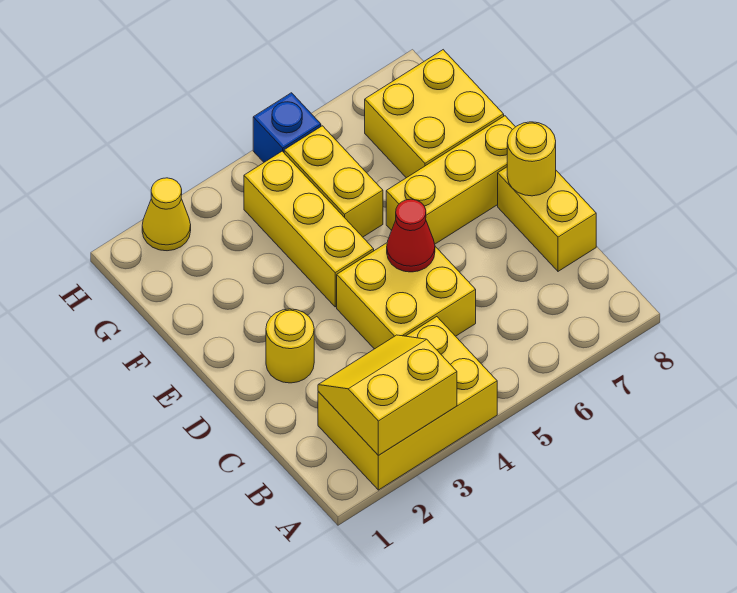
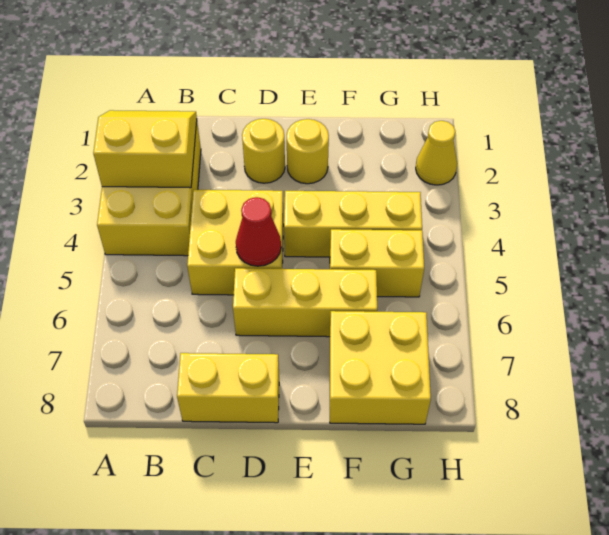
yellow 2x2 slope [318,335,457,455] -> yellow 2x2 slope turned to [93,110,197,188]
yellow 1x1 round brick [507,122,556,196] -> yellow 1x1 round brick moved to [287,119,329,184]
yellow 1x3 brick [386,116,515,244] -> yellow 1x3 brick turned to [233,268,377,337]
blue 1x1 brick [253,93,321,162] -> none

